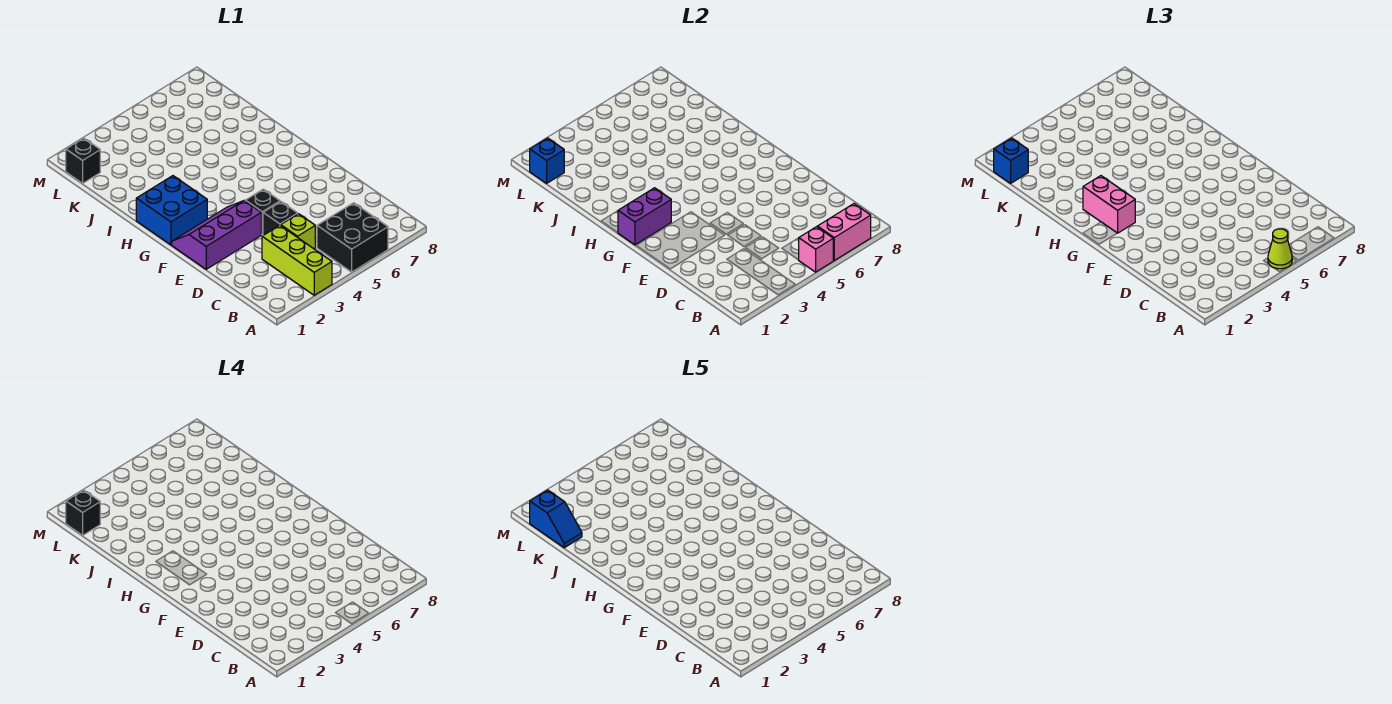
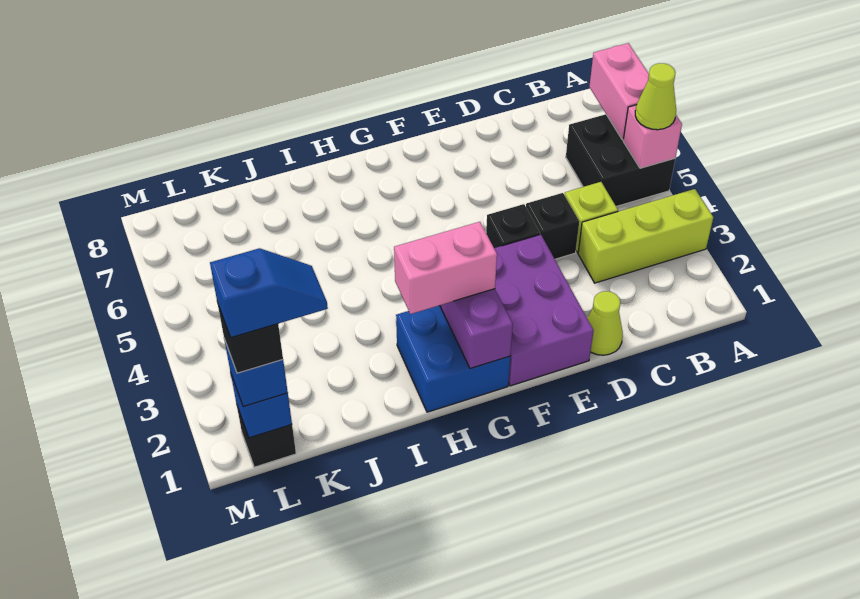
none -> lime 1x1 cone [587,291,623,355]
purple 2x3 slope [172,201,261,269] -> purple 2x3 brick [494,235,594,386]

